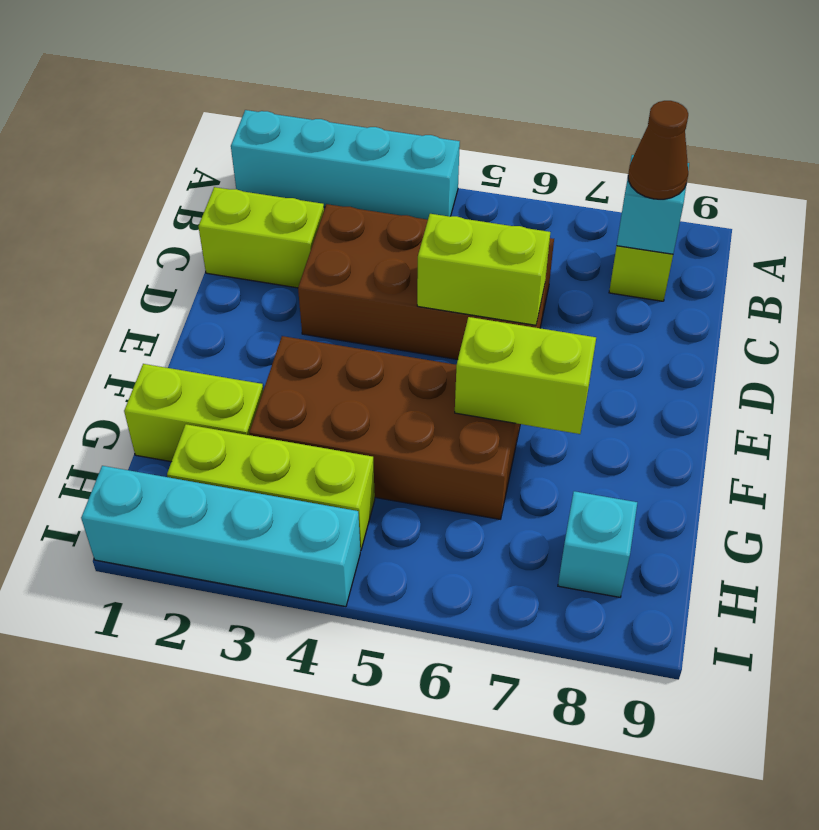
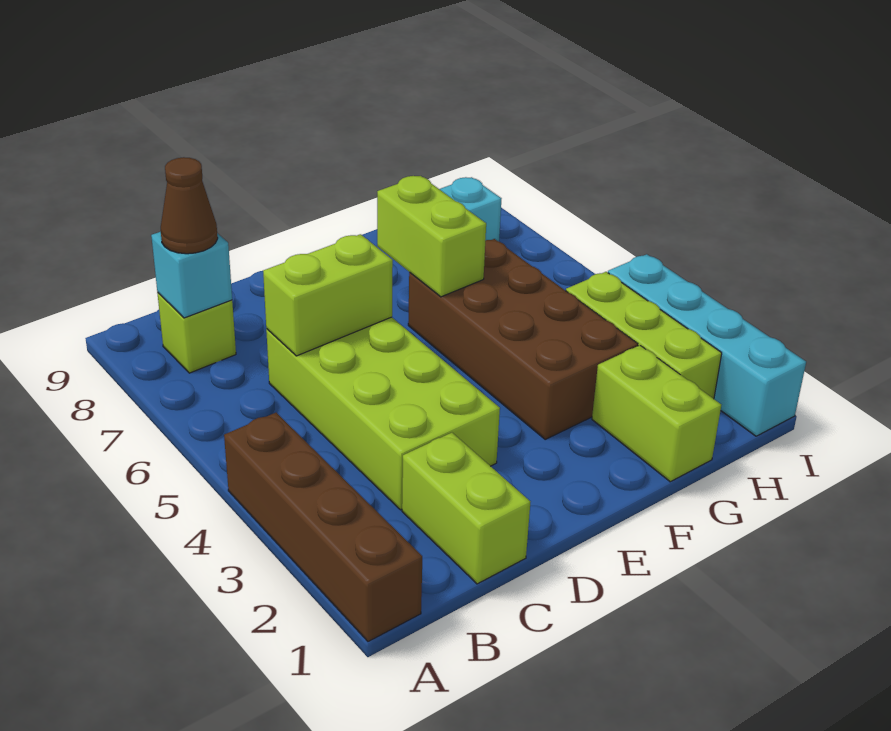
cyan 1x4 brick [231,110,460,220] -> brown 1x4 brick [224,413,422,642]
brown 2x4 brick [298,204,554,359] -> lime 2x4 brick [266,317,500,510]
lime 1x2 brick [417,214,550,325] -> lime 1x2 brick turned to [263,234,393,356]

